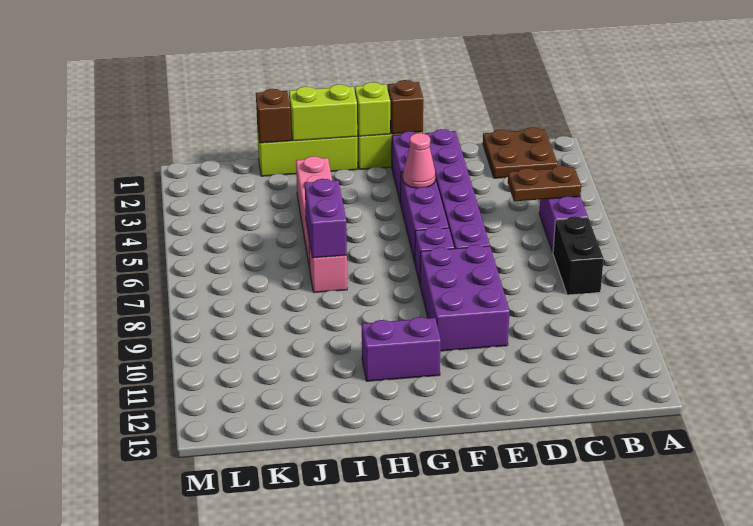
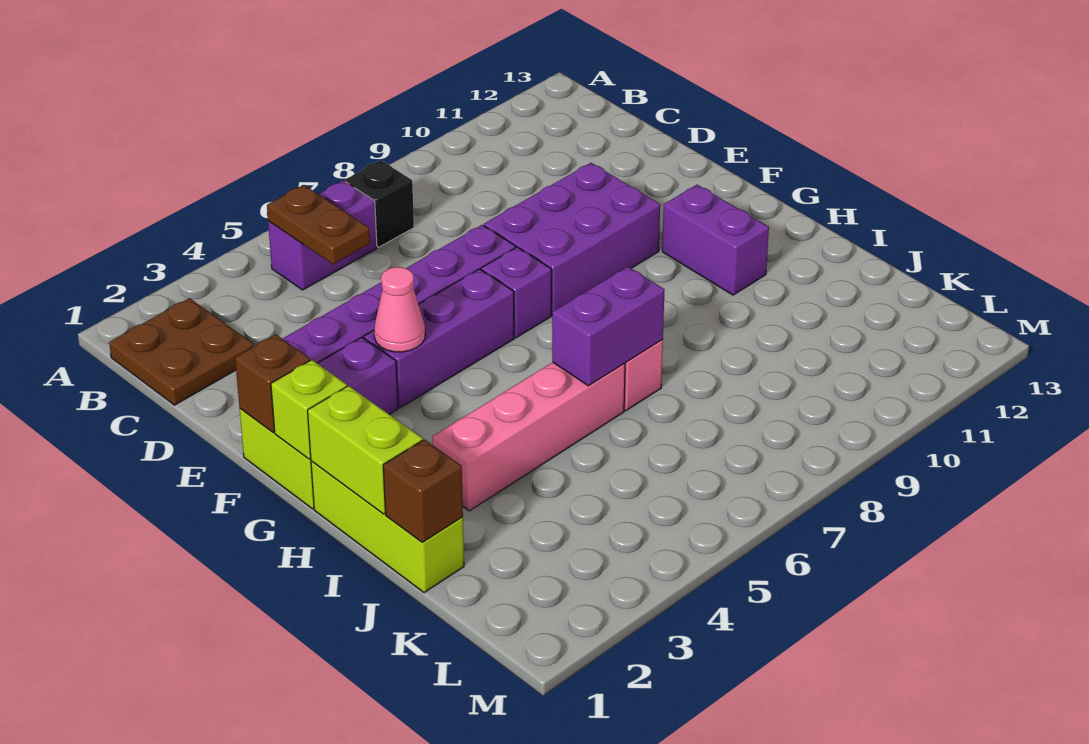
black 1x2 brick [553,216,604,295] -> black 1x1 brick [345,160,414,247]

